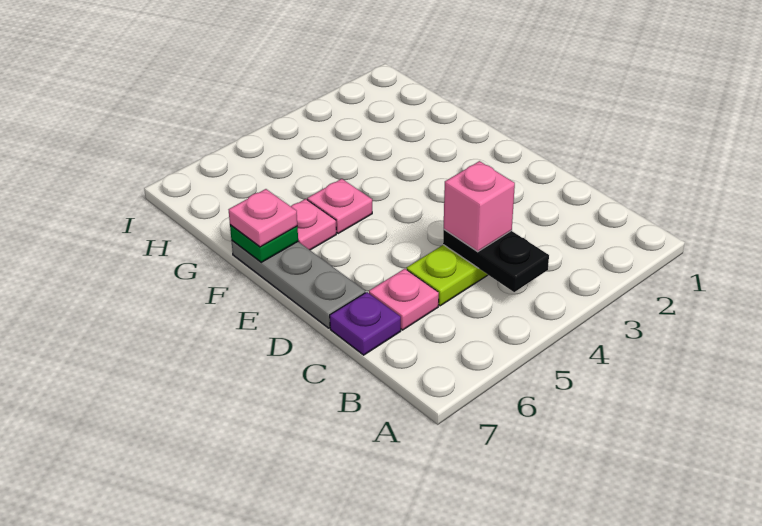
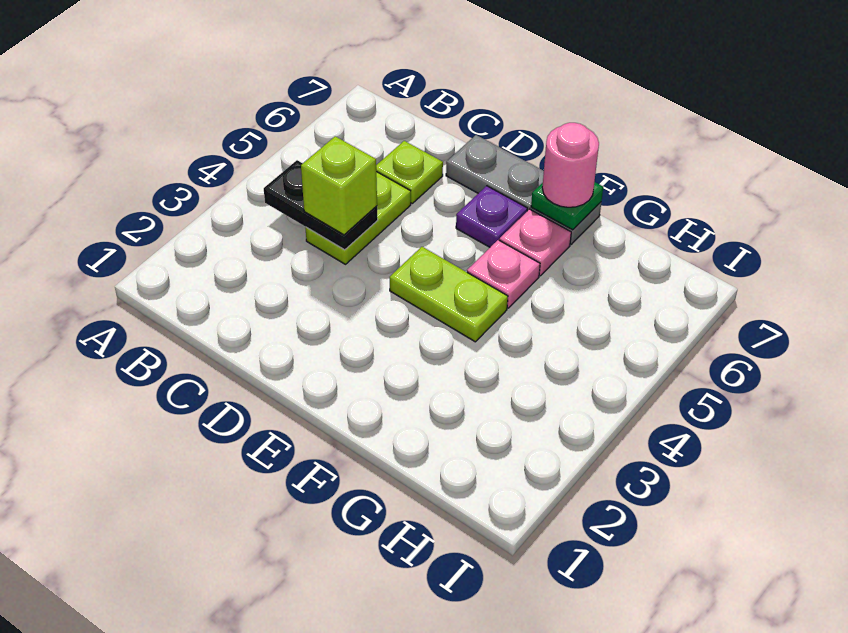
pink 1x1 brick [444,161,515,252] -> lime 1x1 brick [301,136,377,235]
pink 1x1 plate [369,269,439,330] -> lime 1x1 plate [376,141,443,203]
purple 1x1 plate [330,292,401,355] -> purple 1x1 plate moved to [456,186,527,247]
none -> lime 1x2 plate [390,247,508,342]
pink 1x1 plate [229,189,297,247] -> pink 1x1 round brick [542,123,599,207]

